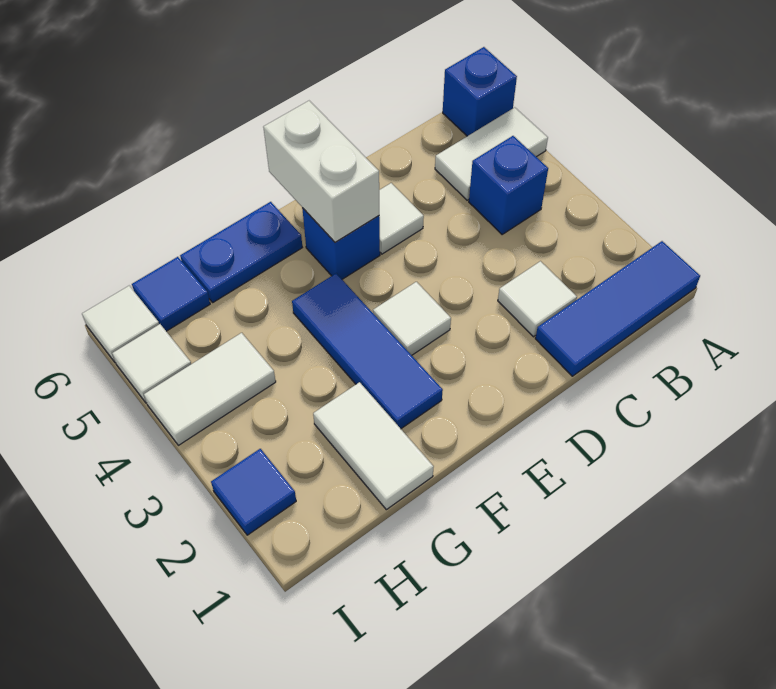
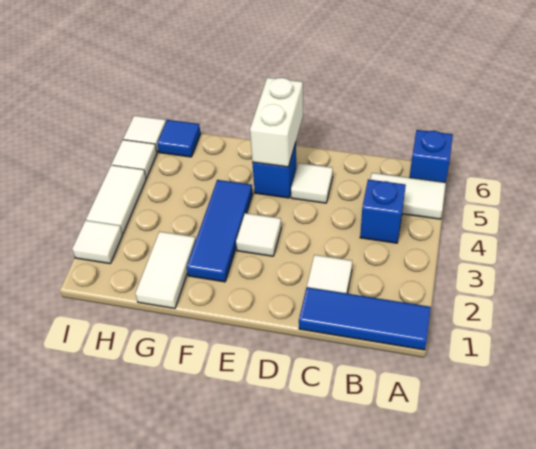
blue 1x2 plate [180,202,302,302] -> none
white 1x2 tile [144,333,276,445] -> white 1x2 tile turned to [86,165,146,234]
blue 1x1 tile [211,449,296,535] -> white 1x1 tile [72,220,123,264]

